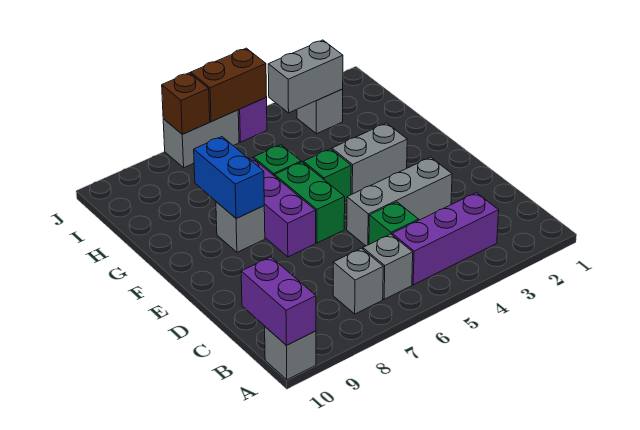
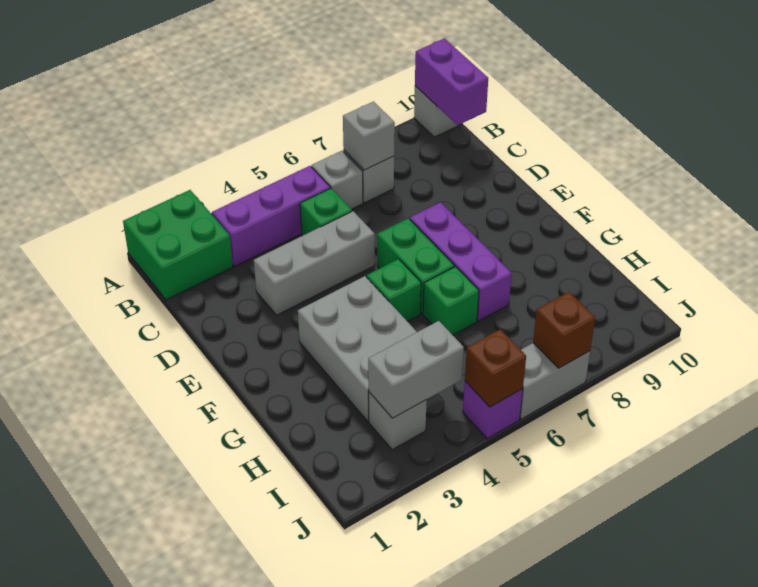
none -> green 2x2 brick [123,190,233,300]
grey 1x2 brick [332,123,407,195] -> grey 2x3 brick [298,276,417,421]
grey 1x1 brick [216,202,265,252] -> grey 1x1 brick moved to [343,102,395,170]
blue 1x2 brick [194,137,264,219] -> none
brown 1x2 brick [191,48,267,122] -> brown 1x1 brick [465,329,526,407]

